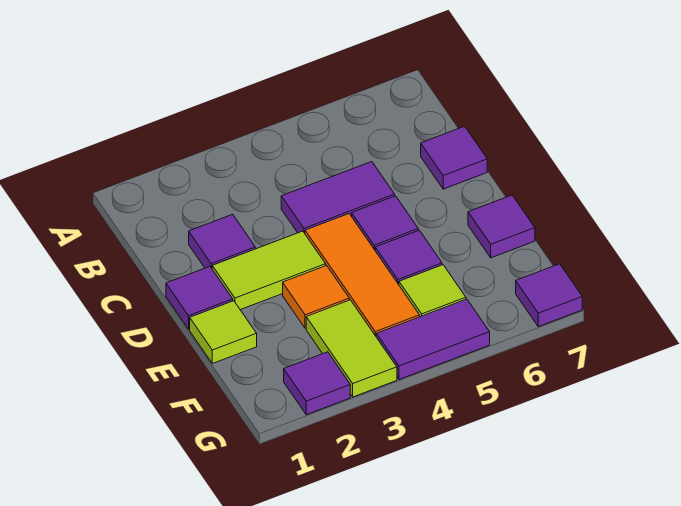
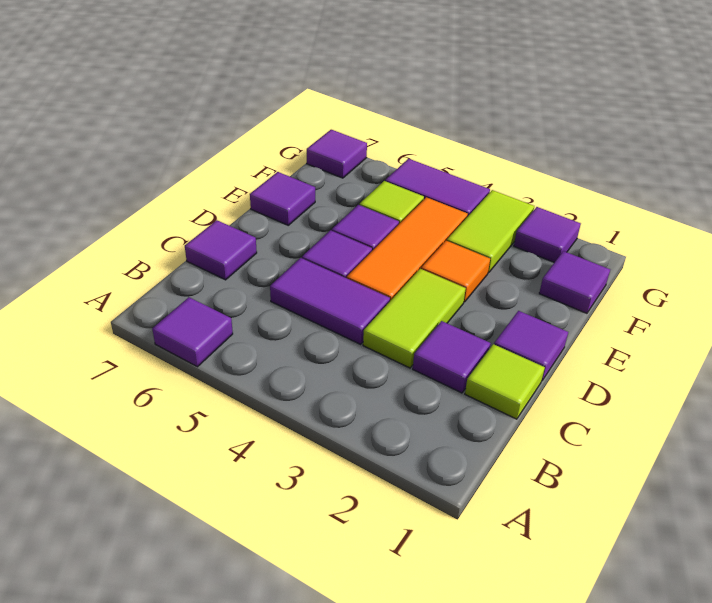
none -> purple 1x1 tile [152,297,233,367]
lime 1x2 tile [212,231,326,310] -> lime 1x2 tile turned to [363,269,466,368]
lime 1x1 tile [190,301,257,364] -> lime 1x1 tile moved to [465,344,545,419]
none -> purple 1x1 tile [539,251,610,313]

